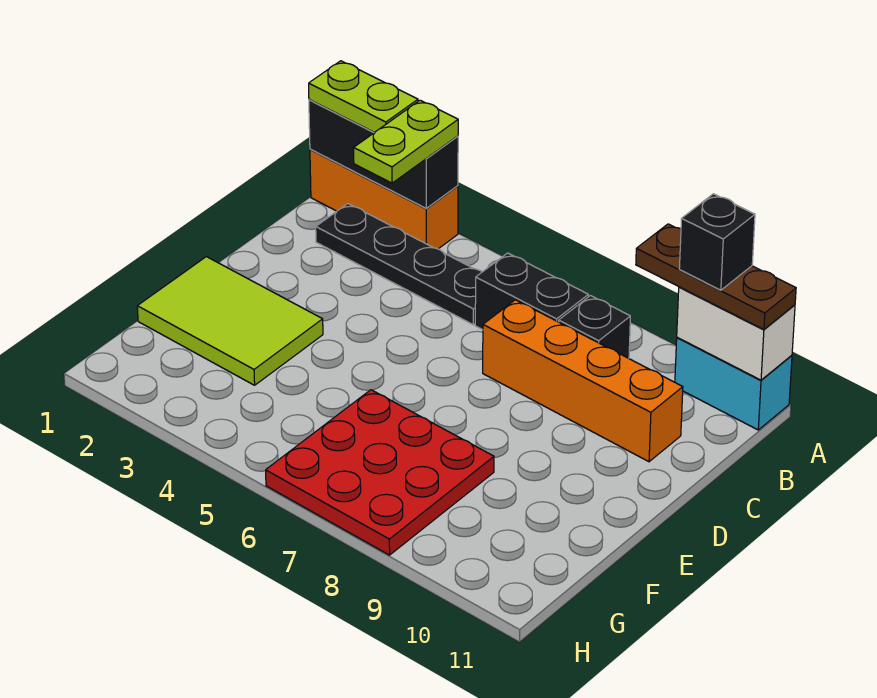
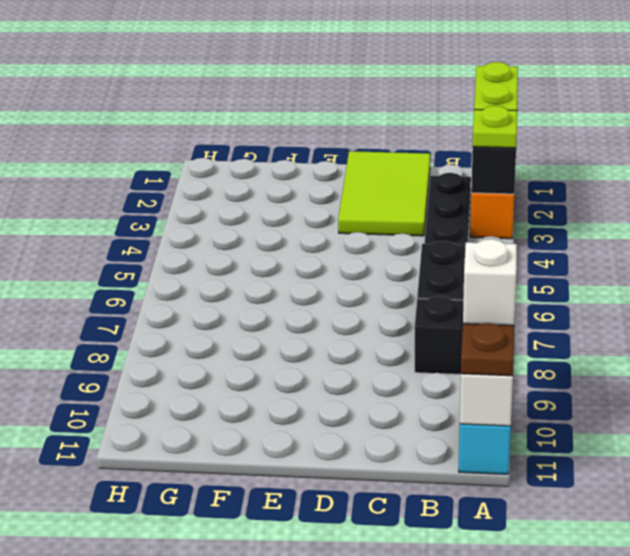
lime 1x2 plate [354,100,458,183] -> lime 1x1 plate [473,106,517,148]
black 1x1 brick [679,194,755,290] -> white 1x1 brick [463,239,517,325]
orange 1x4 brick [483,300,683,462] -> none
lime 2x3 tile [137,257,323,385] -> lime 2x3 tile moved to [338,151,430,236]
red 3x3 plate [266,390,494,555] -> none

